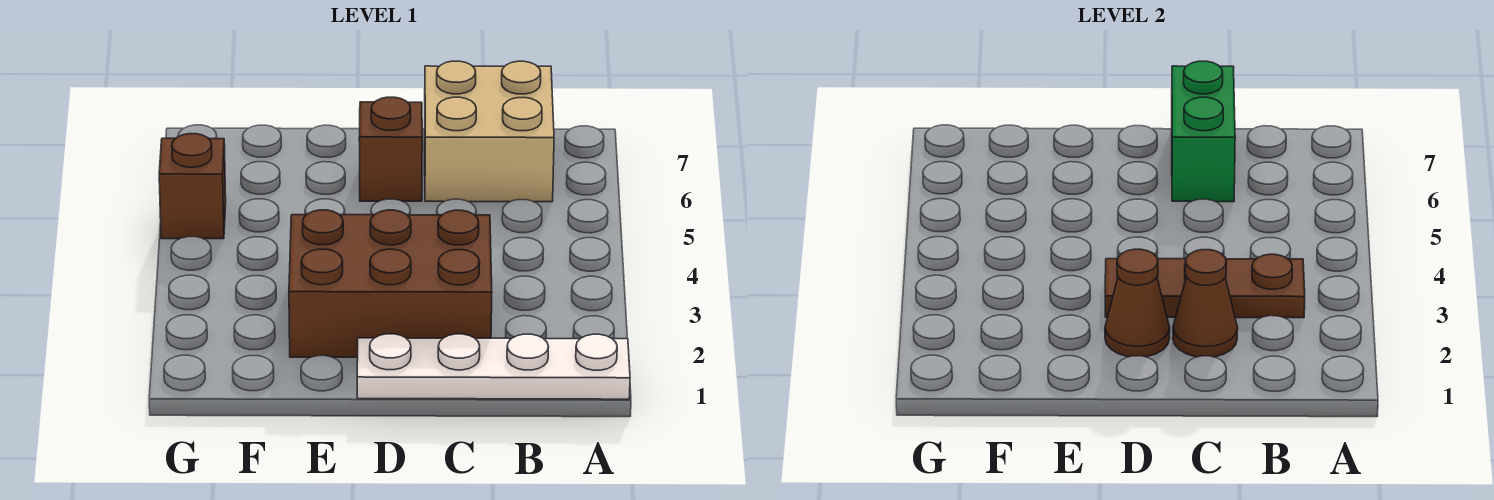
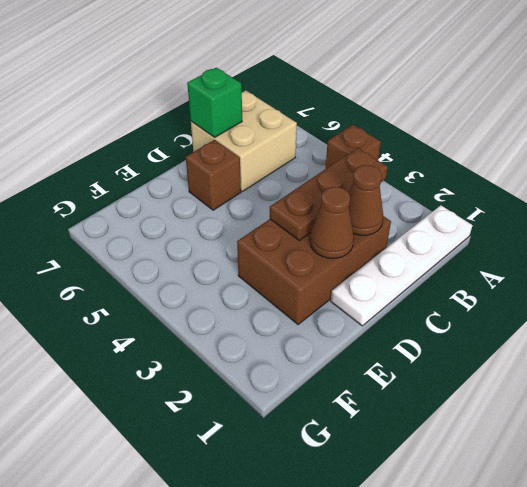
green 1x2 brick [1172,61,1235,202] -> green 1x1 brick [187,68,242,137]
brown 1x1 brick [159,134,226,239] -> brown 1x1 brick moved to [325,125,381,169]

